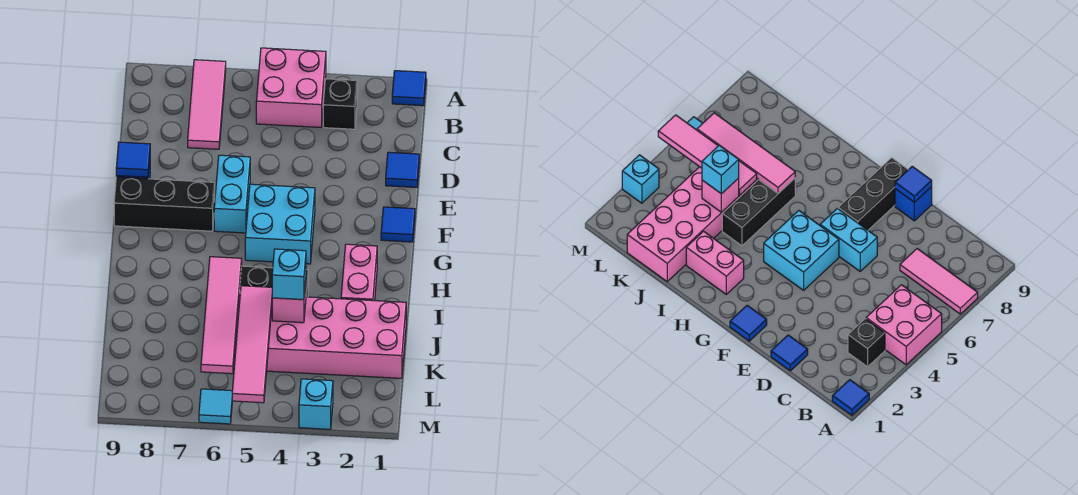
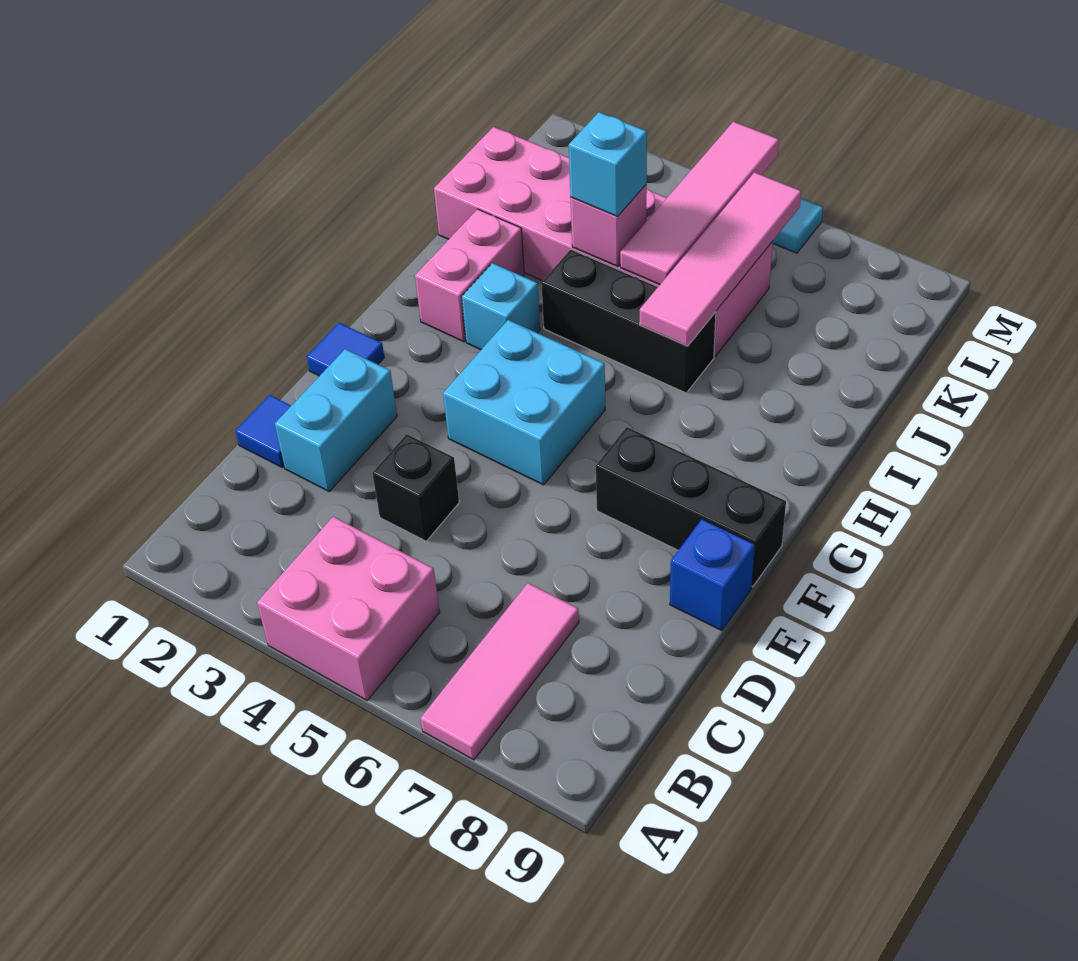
blue 1x1 tile [392,71,426,106] -> none
black 1x1 brick [323,79,357,129] -> black 1x1 brick moved to [372,434,459,541]
cyan 1x2 brick [214,155,250,233] -> cyan 1x2 brick moved to [275,349,397,491]
blue 1x1 tile [116,142,150,177] -> none
cyan 1x1 brick [299,379,333,429] -> cyan 1x1 brick moved to [462,263,540,350]

